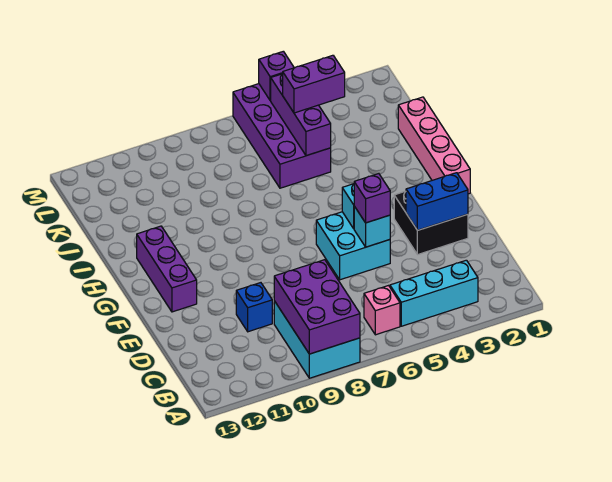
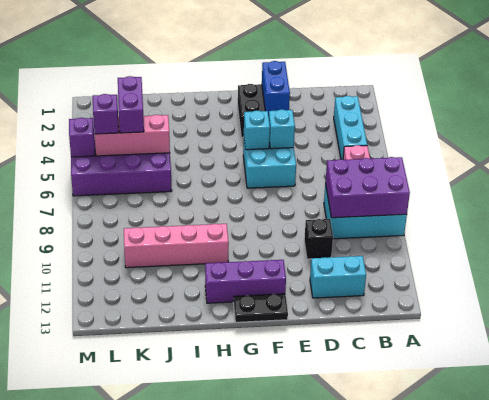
none -> cyan 1x2 brick [310,256,366,298]
blue 1x1 brick [236,283,272,332] -> black 1x1 brick [304,219,333,259]
purple 1x1 brick [354,174,390,223] -> purple 1x1 brick moved to [93,94,119,134]
none -> black 1x2 plate [233,294,288,322]
pink 1x4 brick [398,97,470,194] -> pink 1x4 brick moved to [124,224,229,268]
purple 1x3 brick [271,74,331,156] -> pink 1x3 brick [95,115,170,156]

